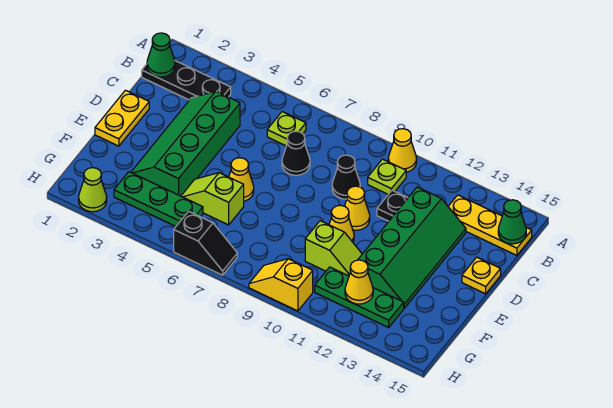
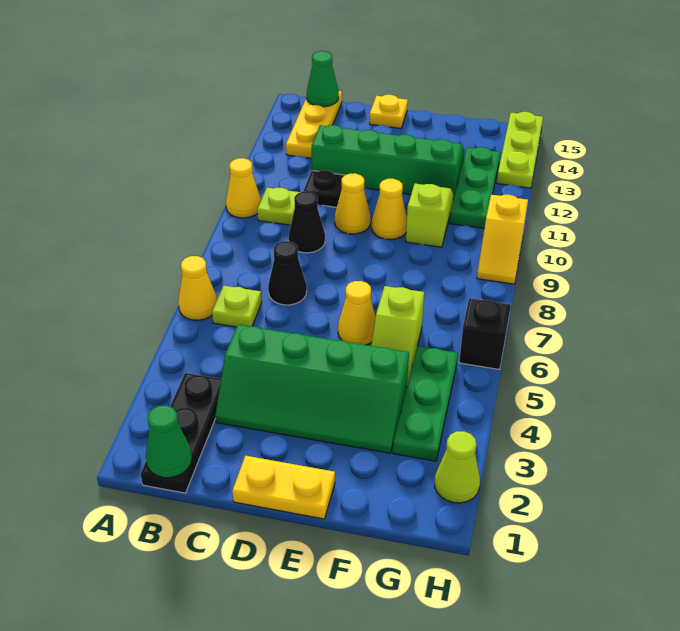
yellow 1x1 cone [345,260,373,304] -> yellow 1x1 cone moved to [178,256,217,320]
none -> lime 1x3 plate [497,112,543,188]

